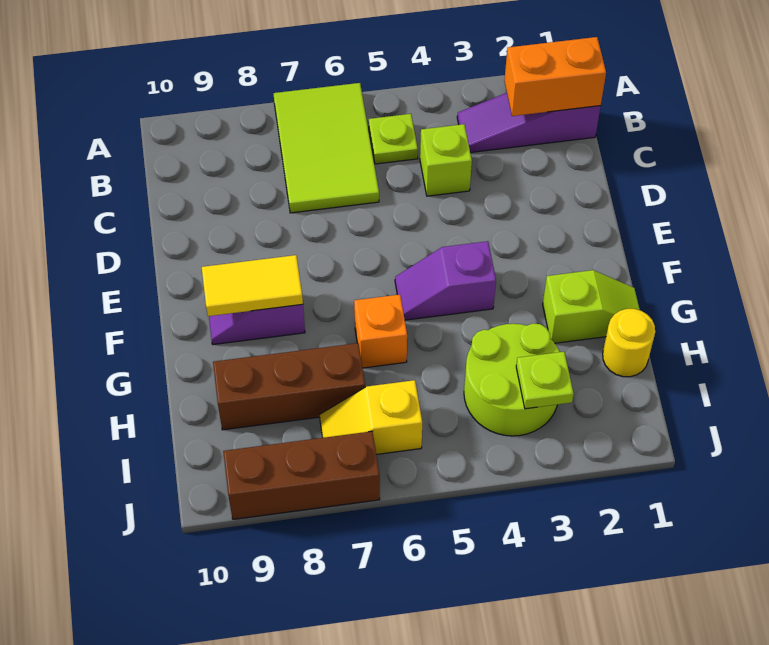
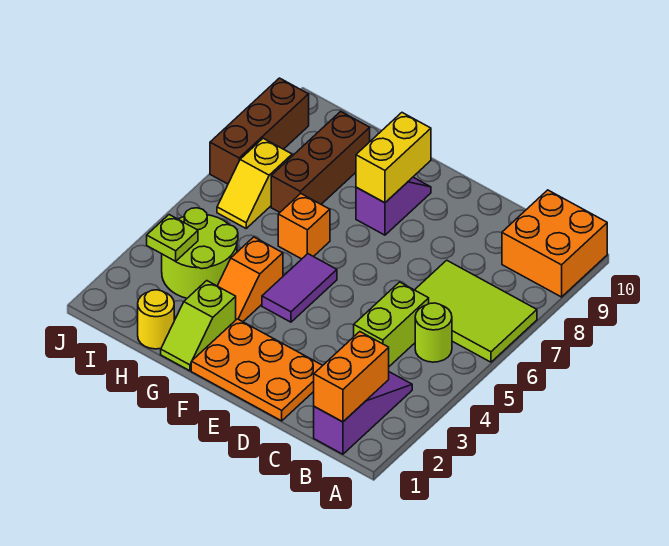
none -> orange 2x2 brick [502,190,607,297]
lime 1x1 plate [369,114,418,164] -> lime 1x1 round brick [415,303,452,362]
lime 1x1 brick [420,124,472,196] -> lime 1x2 brick [354,282,429,366]
none -> orange 2x3 plate [191,319,323,421]
purple 1x2 slope [395,241,496,320] -> purple 1x2 tile [262,254,337,322]
yellow 1x2 tile [202,255,303,316] -> yellow 1x2 brick [356,113,431,203]
none -> orange 1x2 slope [218,237,283,322]
yellow 1x2 slope [320,380,422,454] -> yellow 1x2 slope turned to [217,138,292,228]

